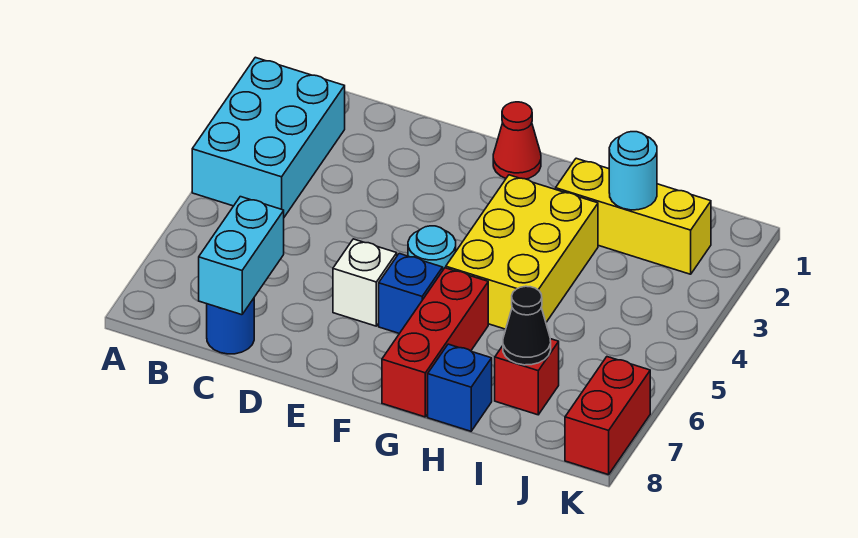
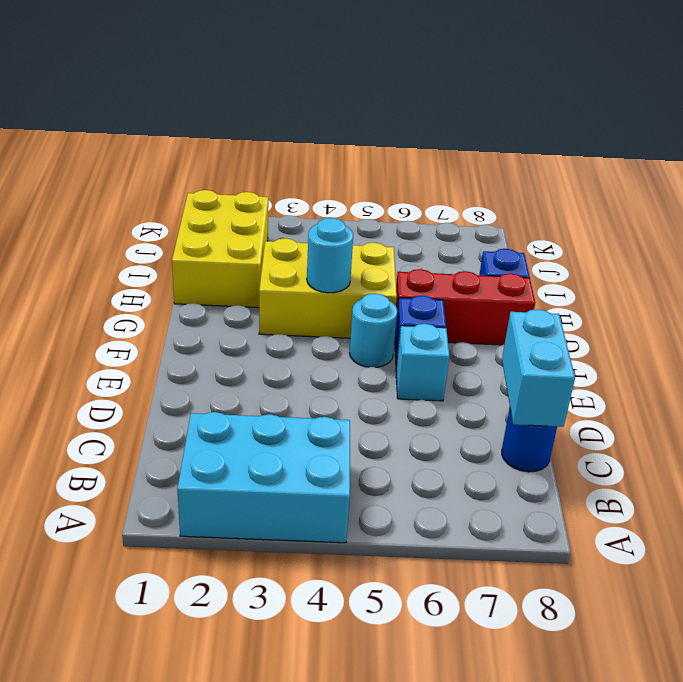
cyan 1x2 brick [199,197,284,315] -> cyan 1x2 brick turned to [502,309,575,427]
white 1x1 brick [333,239,397,326] -> cyan 1x1 brick [396,324,450,401]
red 1x1 cone [493,102,541,179] -> none
yellow 1x3 brick [556,158,711,274] -> yellow 2x3 brick [172,190,268,308]
cyan 1x1 round brick [609,132,657,210] -> cyan 1x1 round brick moved to [307,218,353,293]
red 1x1 brick [495,339,559,415] -> none
black 1x1 cone [503,286,551,365] -> none
red 1x2 brick [565,357,650,475] -> none

